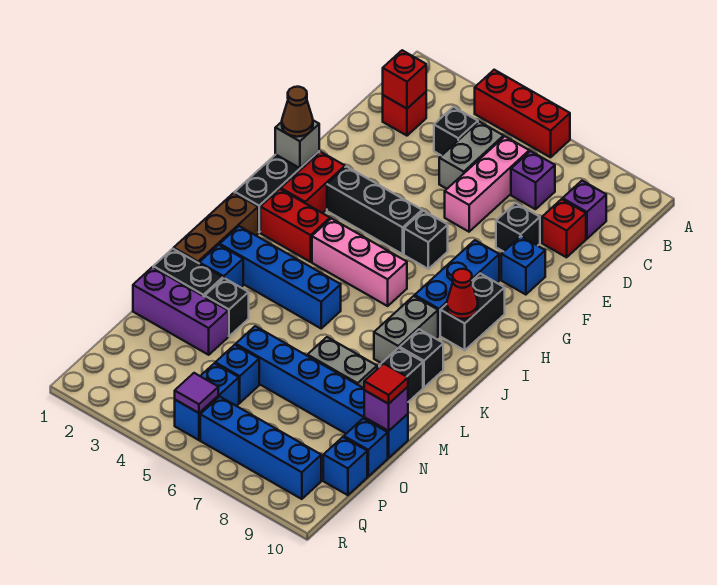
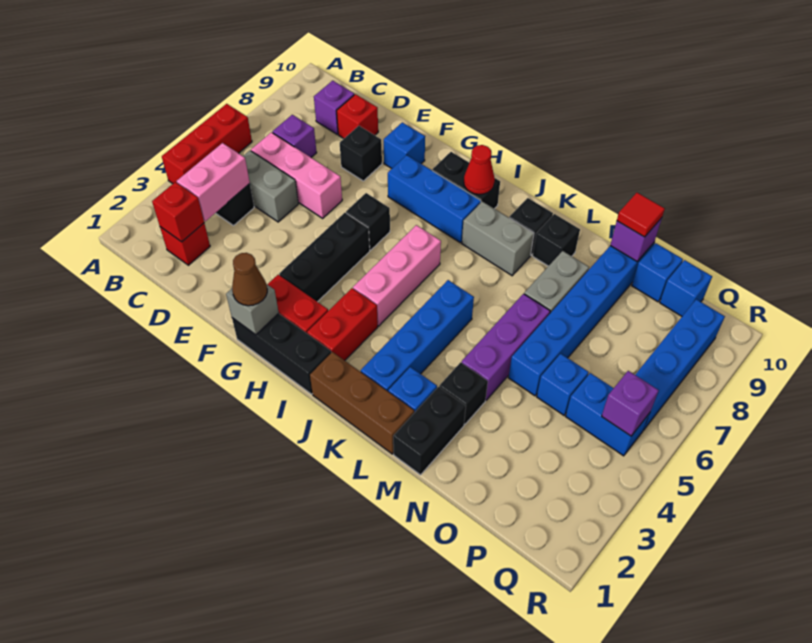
none -> pink 1x2 brick [177,143,250,221]
purple 1x3 brick [133,267,228,355] -> purple 1x3 brick moved to [461,294,550,400]
purple 1x1 tile [175,373,218,413] -> purple 1x1 brick [602,371,659,436]

